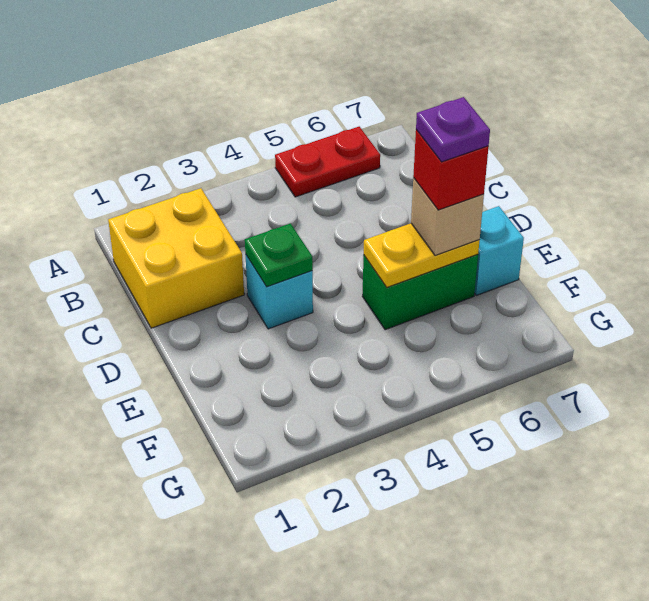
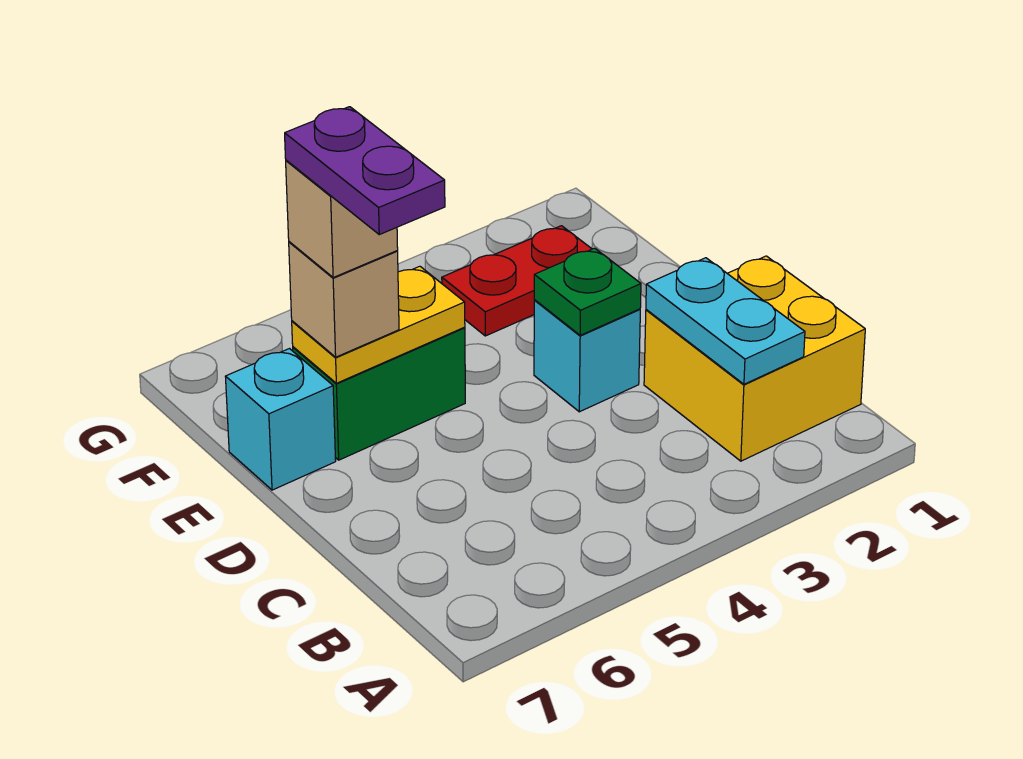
red 1x2 plate [275,127,380,197] -> red 1x2 plate moved to [442,226,592,336]
none -> cyan 1x2 plate [646,258,805,384]
red 1x1 brick [413,130,489,210] -> tan 1x1 brick [286,160,398,278]
purple 1x1 plate [416,97,490,162] -> purple 1x2 plate [285,107,445,235]

